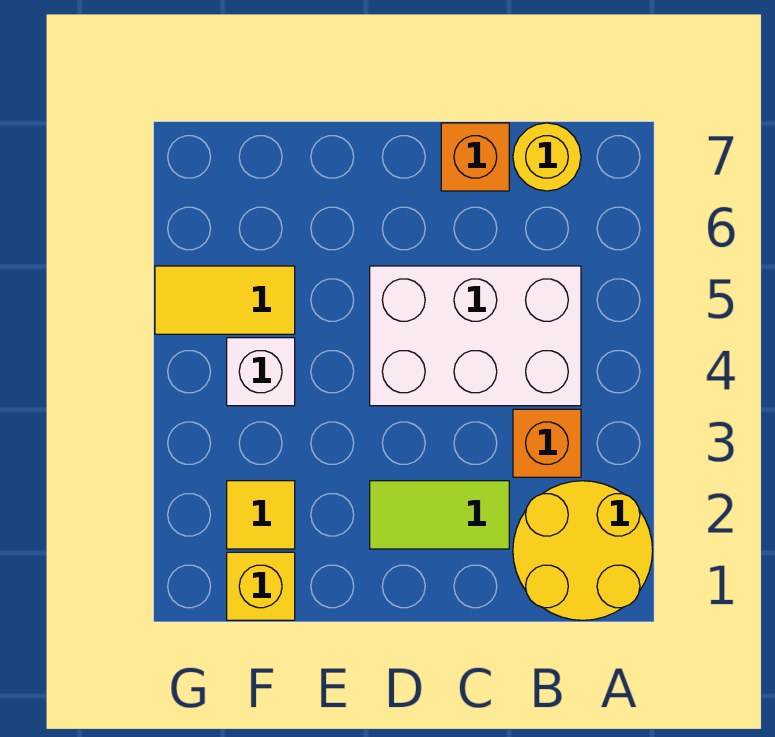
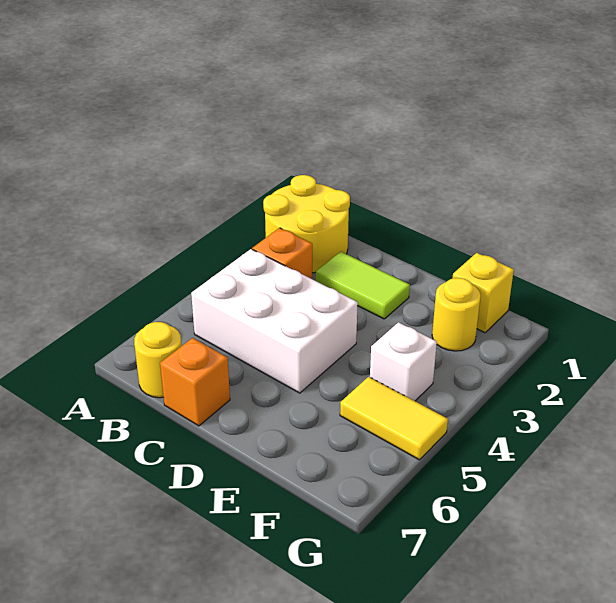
yellow 1x1 tile [227,481,295,549] -> yellow 1x1 round brick [432,278,481,351]

